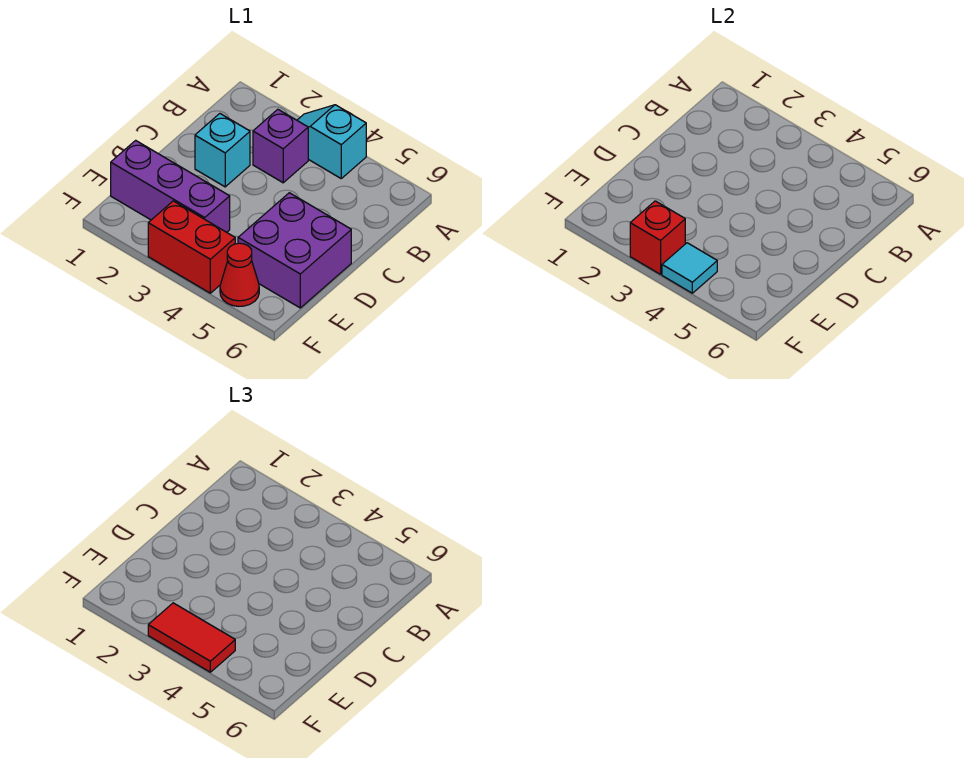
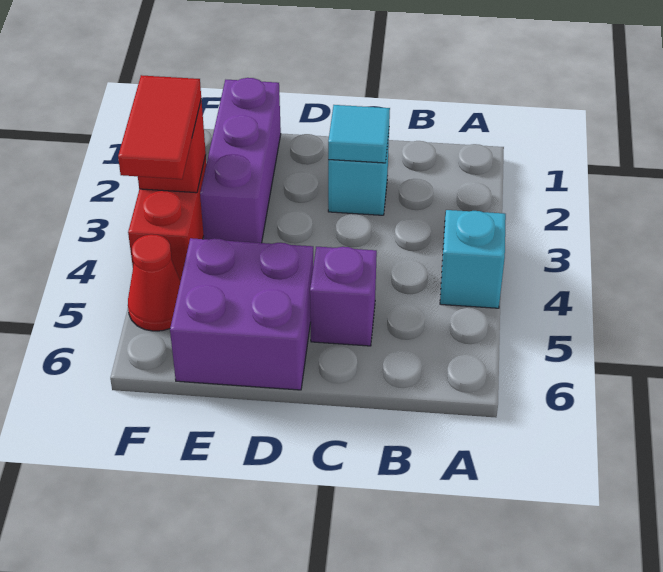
purple 1x1 brick [253,109,308,183] -> purple 1x1 brick moved to [310,247,377,346]
cyan 1x1 tile [662,243,717,293] -> cyan 1x1 tile moved to [328,105,390,163]

